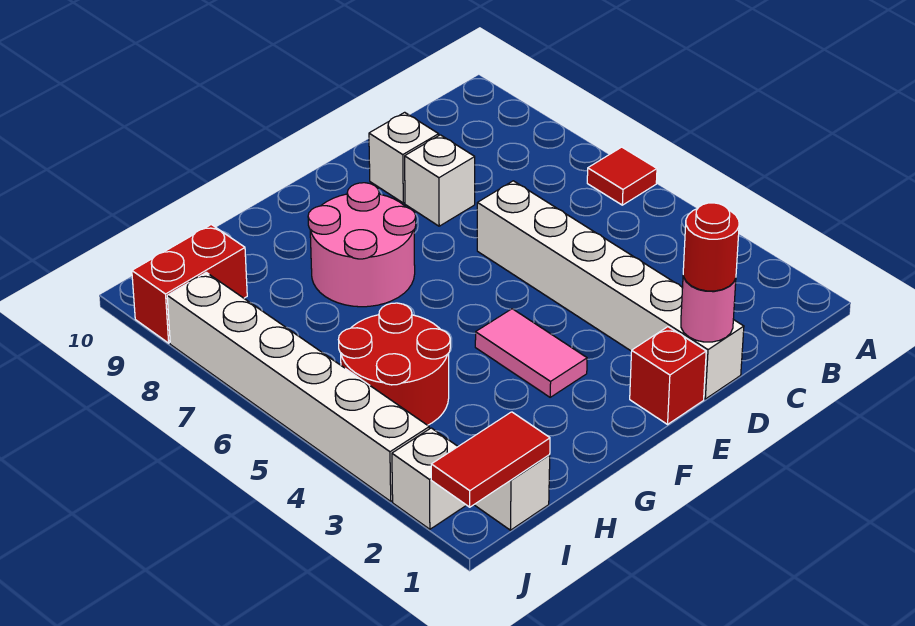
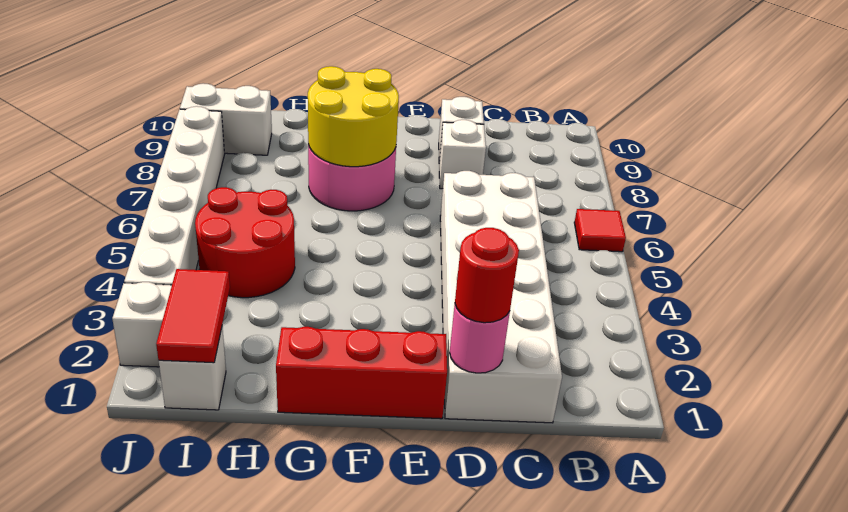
white 1x6 brick [477,181,744,399] -> white 2x6 brick [440,171,562,423]
red 1x1 brick [630,327,706,424] -> red 1x3 brick [276,327,447,419]
pink 1x2 tile [475,309,587,397] -> none
none -> yellow 2x2 round brick [308,66,399,167]
red 1x2 tile [431,412,550,507] -> red 1x2 tile turned to [156,269,230,363]
red 1x2 brick [132,225,247,343] -> white 1x2 brick [180,83,272,155]

